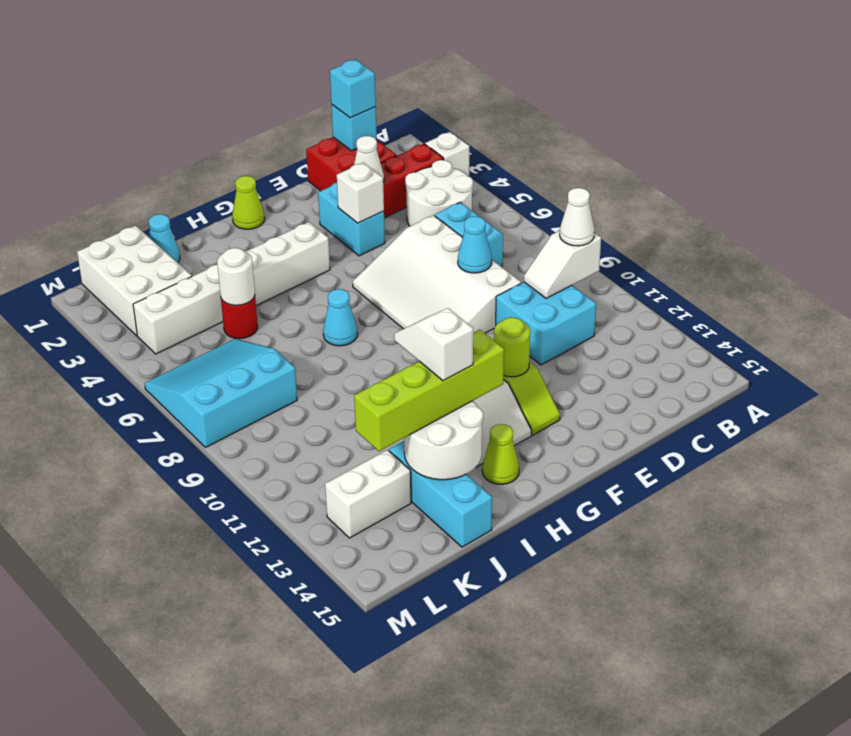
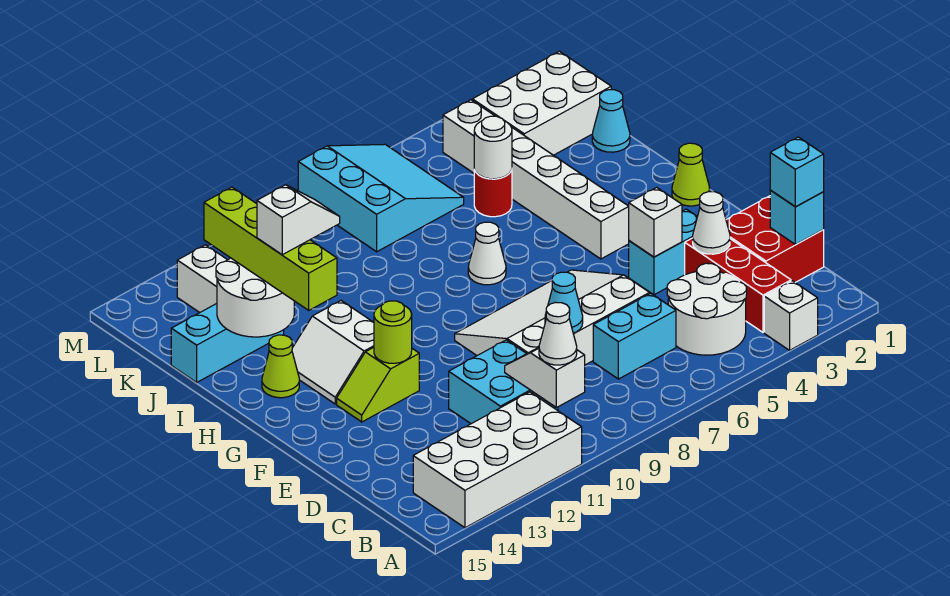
none -> white 2x4 brick [413,392,582,528]
cyan 1x1 cone [323,289,358,346] -> white 1x1 cone [468,222,506,285]

